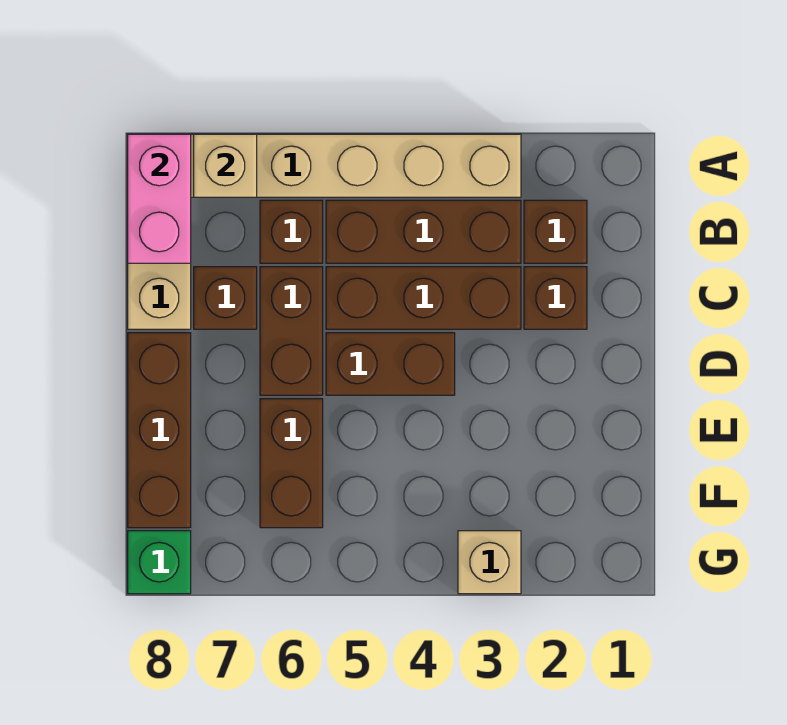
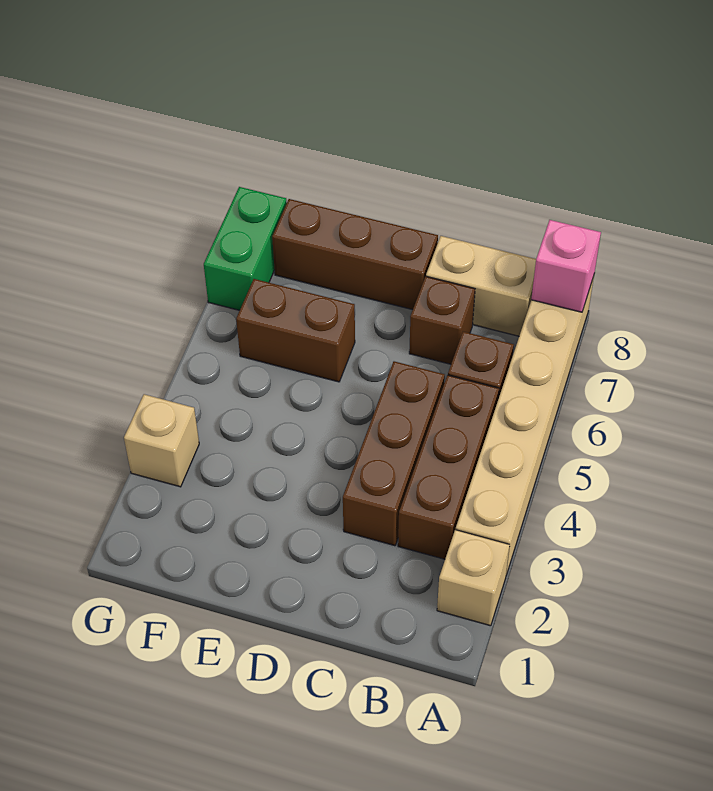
tan 1x1 brick [194,134,257,197] -> tan 1x1 brick moved to [437,530,510,626]
pink 1x2 brick [128,134,191,263] -> pink 1x1 brick [531,220,601,312]
brown 1x1 brick [524,200,587,263] -> none
brown 1x1 brick [524,267,587,329] -> none
brown 1x2 brick [260,267,323,395] -> none
brown 1x2 brick [326,333,455,395] -> none
green 1x1 brick [128,531,191,594] -> green 1x2 brick [204,187,287,310]

